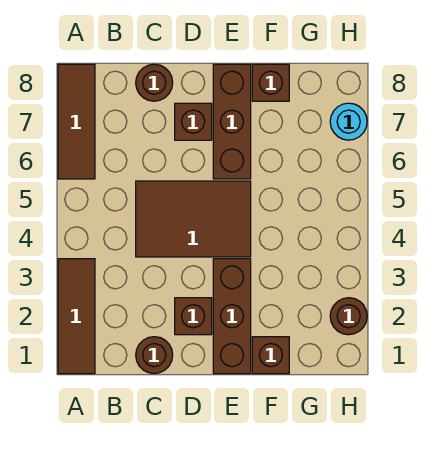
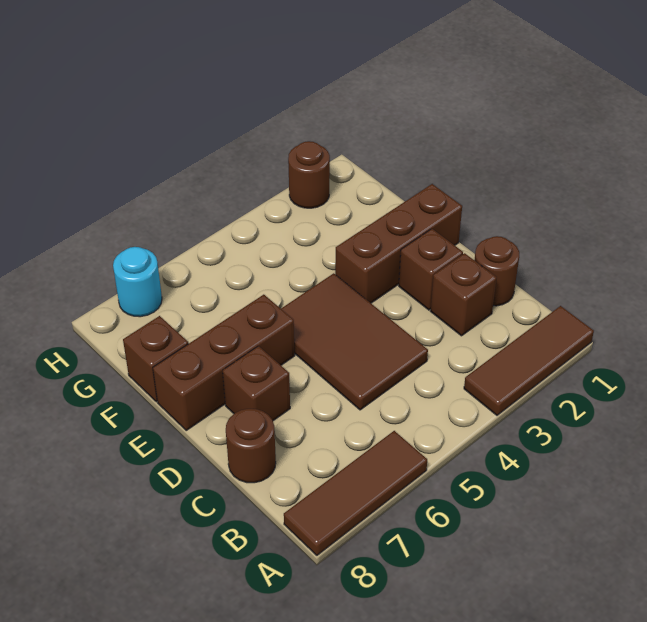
brown 1x1 brick [252,337,289,374] -> brown 1x1 brick moved to [431,253,497,336]

